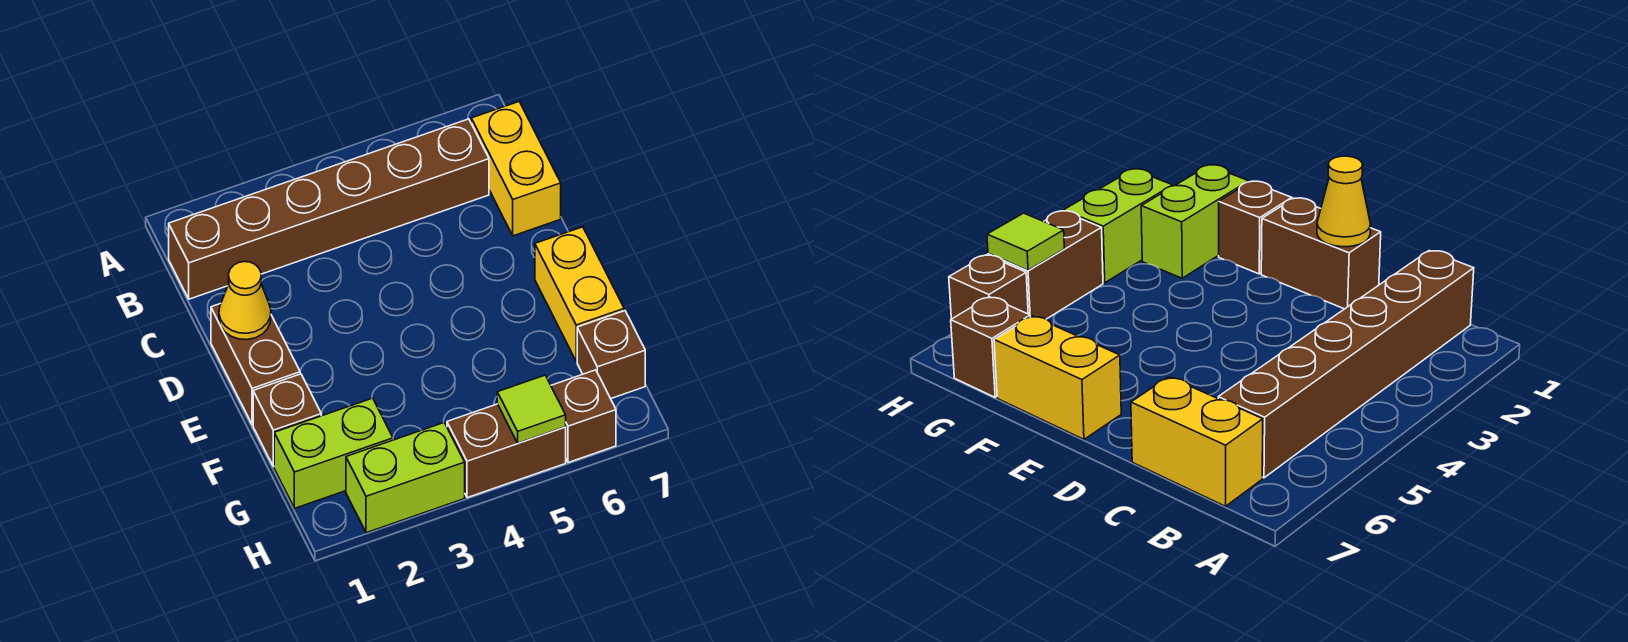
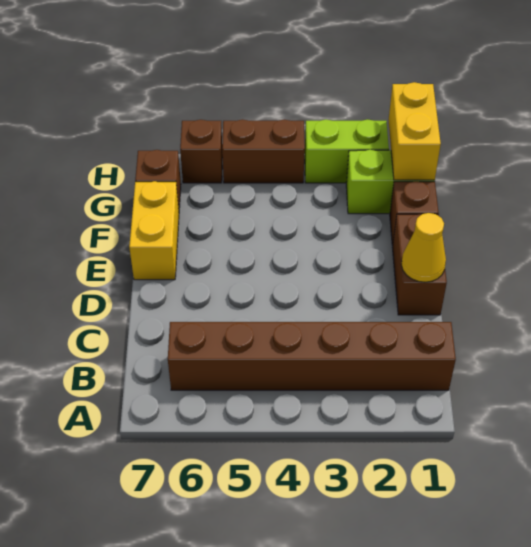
yellow 1x2 brick [471,102,561,236] -> yellow 1x2 brick moved to [389,82,441,180]
lime 1x1 tile [497,375,566,443] -> none

